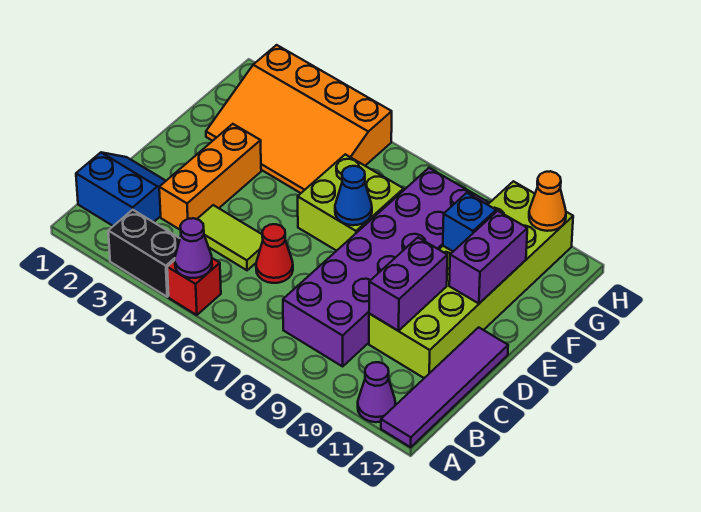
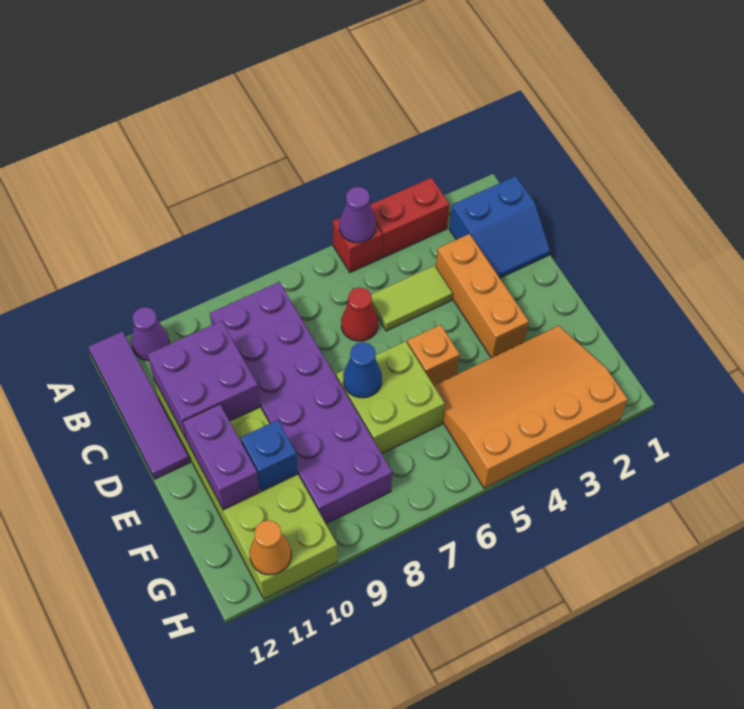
black 1x2 brick [108,210,180,297] -> red 1x2 brick [370,178,449,258]
purple 1x2 brick [369,238,447,331] -> purple 2x2 brick [147,321,260,440]
none -> orange 1x1 brick [407,325,460,385]

